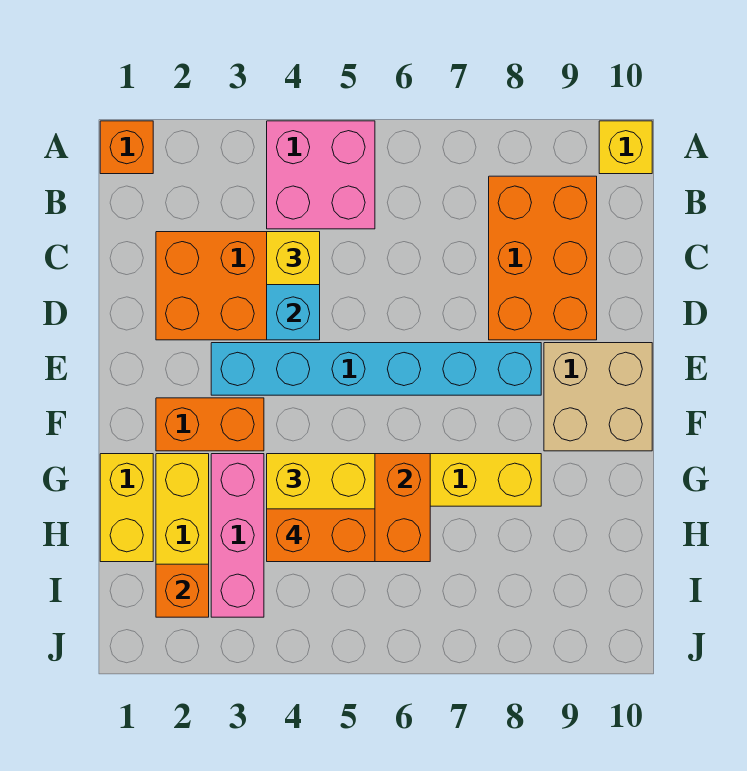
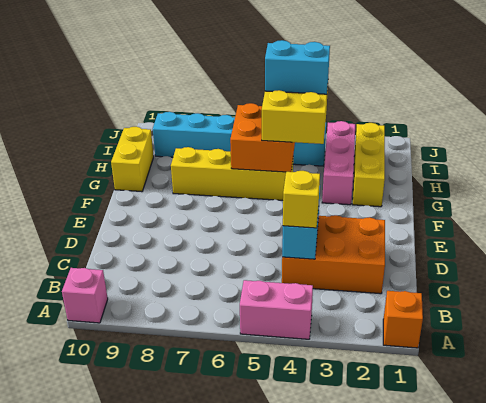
pink 2x2 brick [267,121,375,229] -> pink 1x2 brick [240,280,313,339]
yellow 1x1 brick [599,121,652,174] -> pink 1x1 brick [62,268,108,323]
orange 2x3 brick [489,176,597,340] -> none
cyan 1x6 brick [211,343,541,395] -> cyan 1x6 brick moved to [153,112,326,166]
tan 2x2 brick [544,343,652,451] -> none
orange 1x2 brick [156,398,264,451] -> none
yellow 1x2 brick [100,454,153,562] -> yellow 1x2 brick moved to [111,127,154,192]
orange 1x2 brick [267,509,375,562] -> cyan 1x2 brick [265,40,330,94]
orange 1x1 brick [156,564,209,617] -> none

